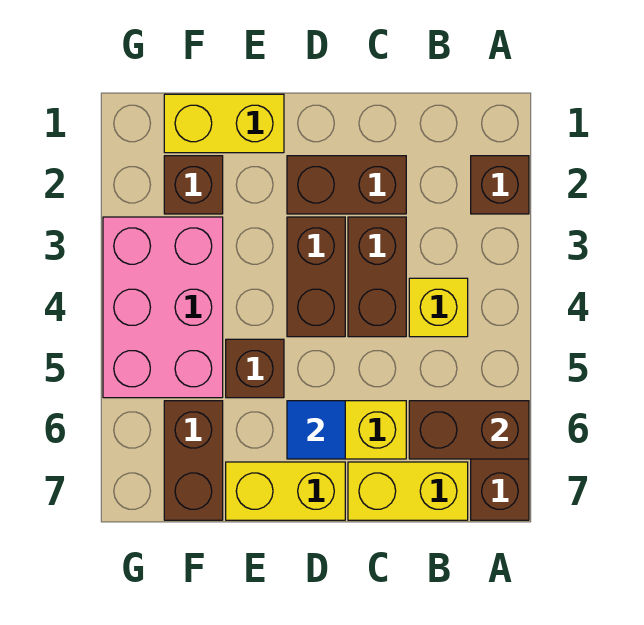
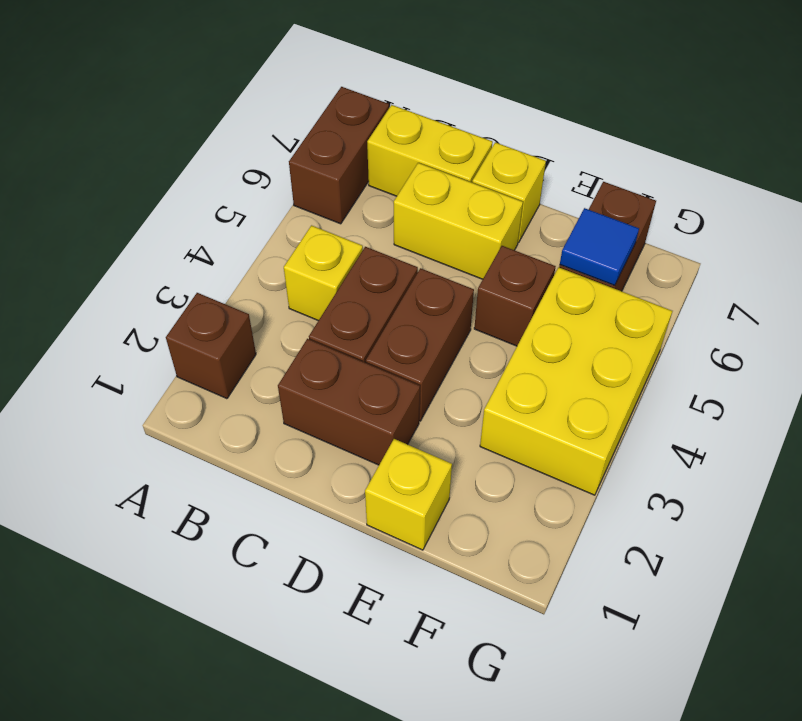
brown 1x2 brick [409,401,529,459] -> none
blue 1x1 tile [287,401,345,459] -> blue 1x1 tile moved to [560,208,639,285]
yellow 1x2 brick [226,462,345,520] -> yellow 1x1 brick [472,142,546,243]
yellow 1x2 brick [164,94,284,153] -> yellow 1x1 brick [365,439,452,550]
brown 1x1 brick [164,156,223,214] -> none
pink 2x3 brick [103,217,223,398] -> yellow 2x3 brick [480,267,672,495]

